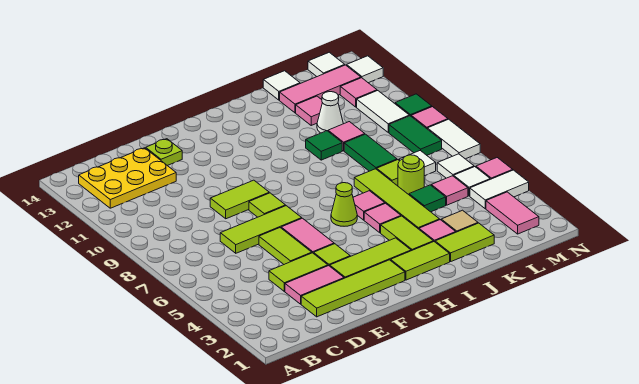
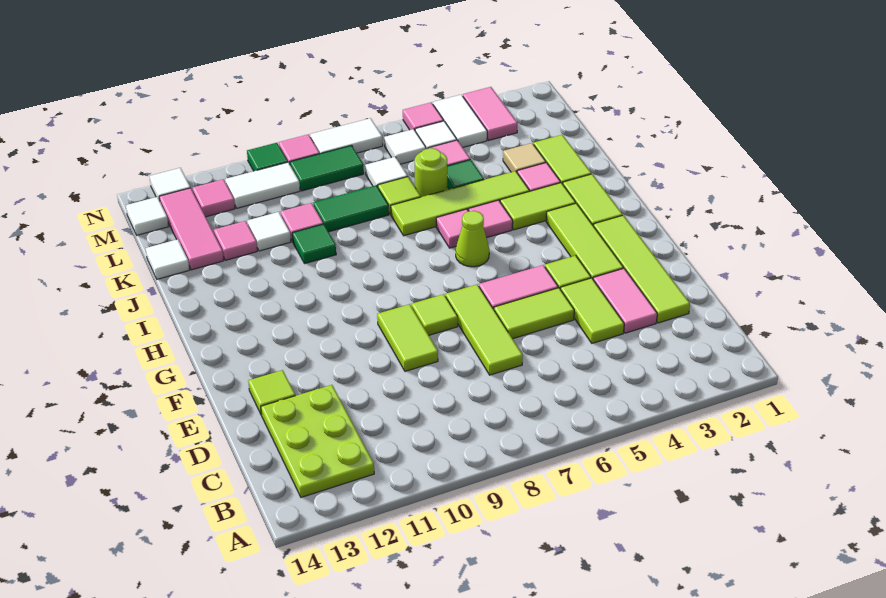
yellow 2x3 plate [79,148,176,208] -> lime 2x3 plate [261,385,374,497]
lime 1x1 plate [146,139,182,166] -> lime 1x1 tile [248,370,295,415]
white 1x1 cone [317,92,343,133] -> white 1x1 tile [247,212,291,251]
pink 1x2 tile [486,192,539,234] -> pink 1x2 tile turned to [463,87,518,140]

